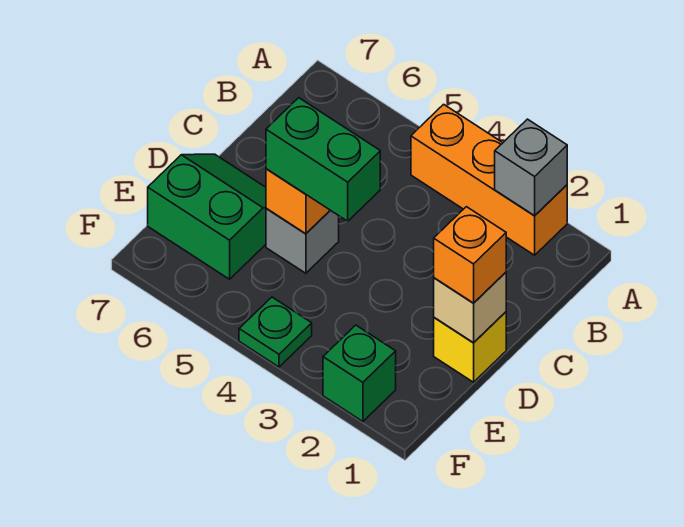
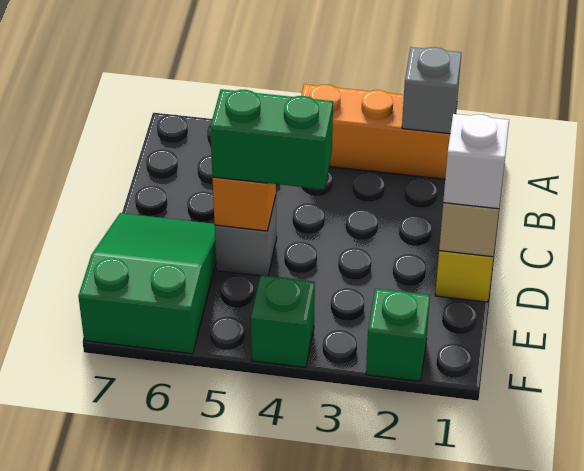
orange 1x1 brick [434,207,506,303] -> white 1x1 brick [443,114,509,209]
green 2x2 slope [148,154,266,279] -> green 2x3 slope [78,213,216,354]
green 1x1 plate [239,297,312,367] -> green 1x1 brick [251,275,315,368]

